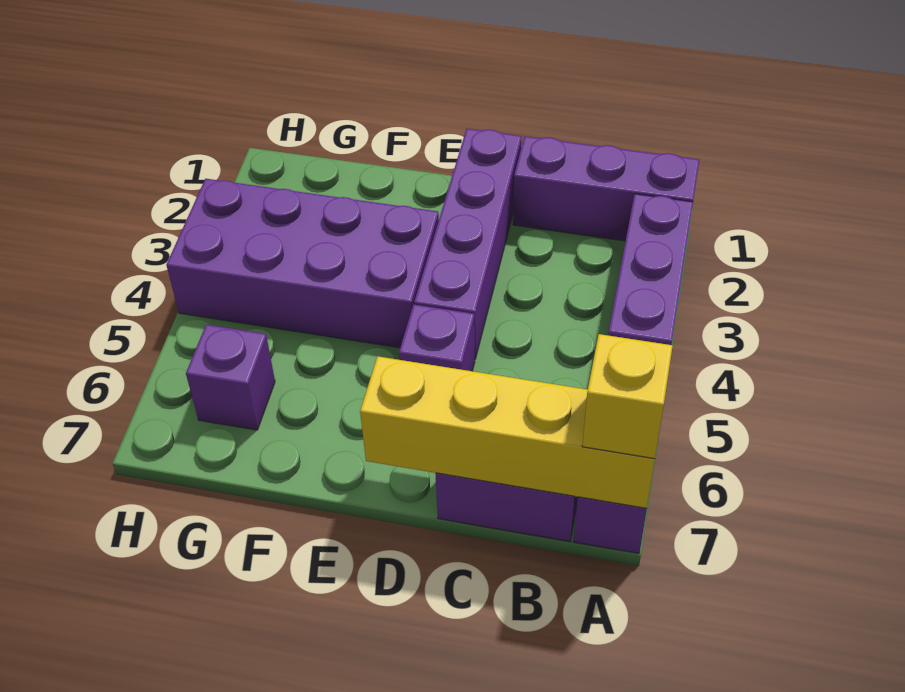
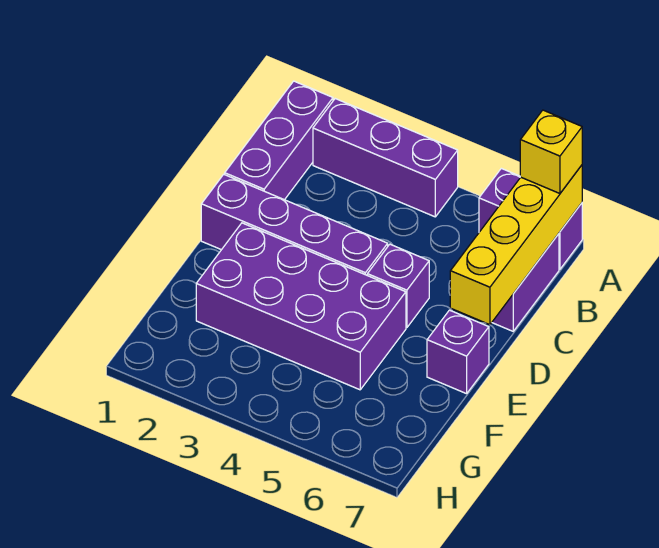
purple 2x4 brick [166,179,439,348] -> purple 2x4 brick turned to [196,223,406,390]
purple 1x1 brick [186,325,275,430] -> purple 1x1 brick moved to [427,310,489,394]

